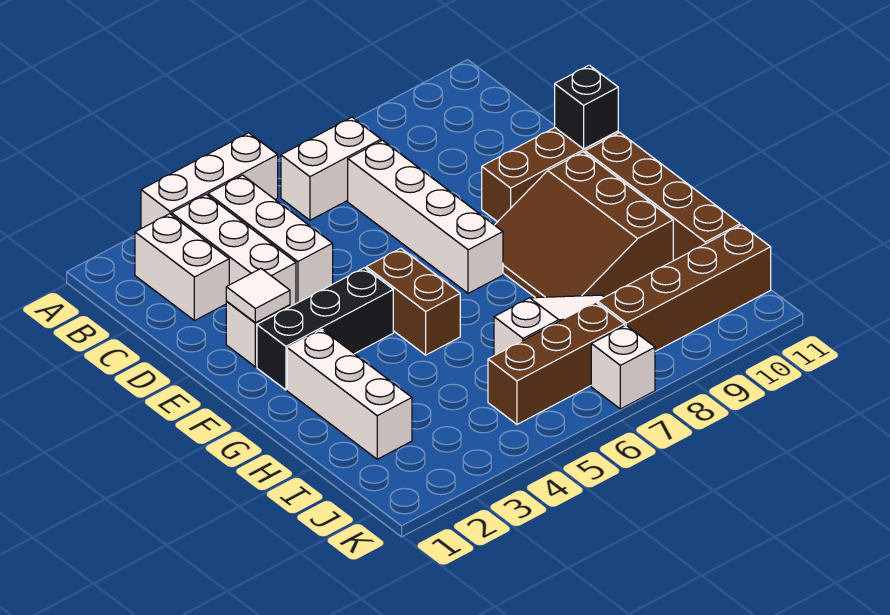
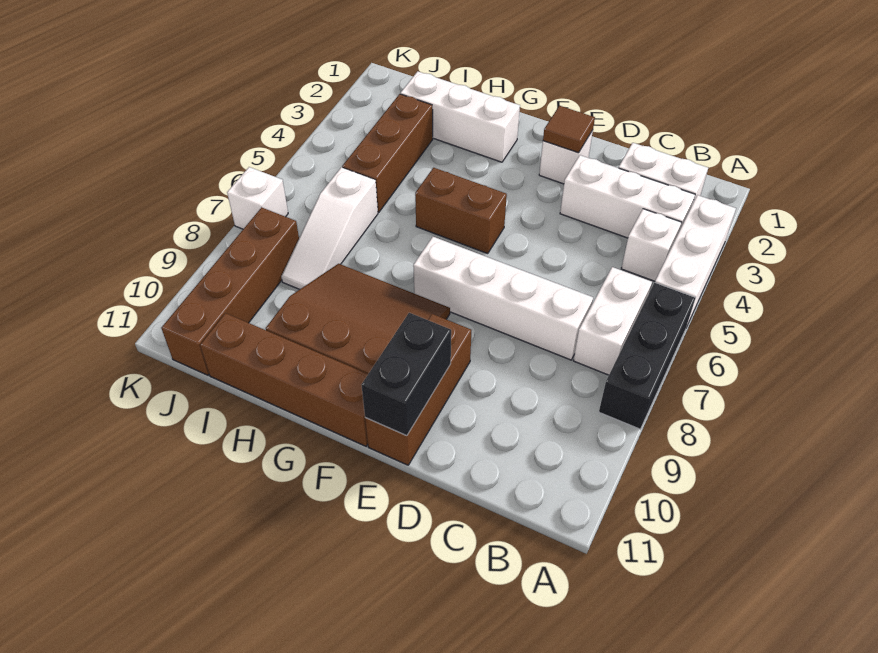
white 1x3 brick [208,175,333,304] -> white 1x1 brick [621,209,682,281]
white 1x1 tile [226,269,290,323] -> brown 1x1 tile [543,106,595,153]
black 1x1 brick [555,65,618,149] -> black 1x2 brick [362,313,451,436]
black 1x3 brick [257,268,393,390] -> black 1x3 brick moved to [599,283,695,429]
brown 1x3 brick [488,302,625,424] -> brown 1x3 brick moved to [342,94,433,212]

